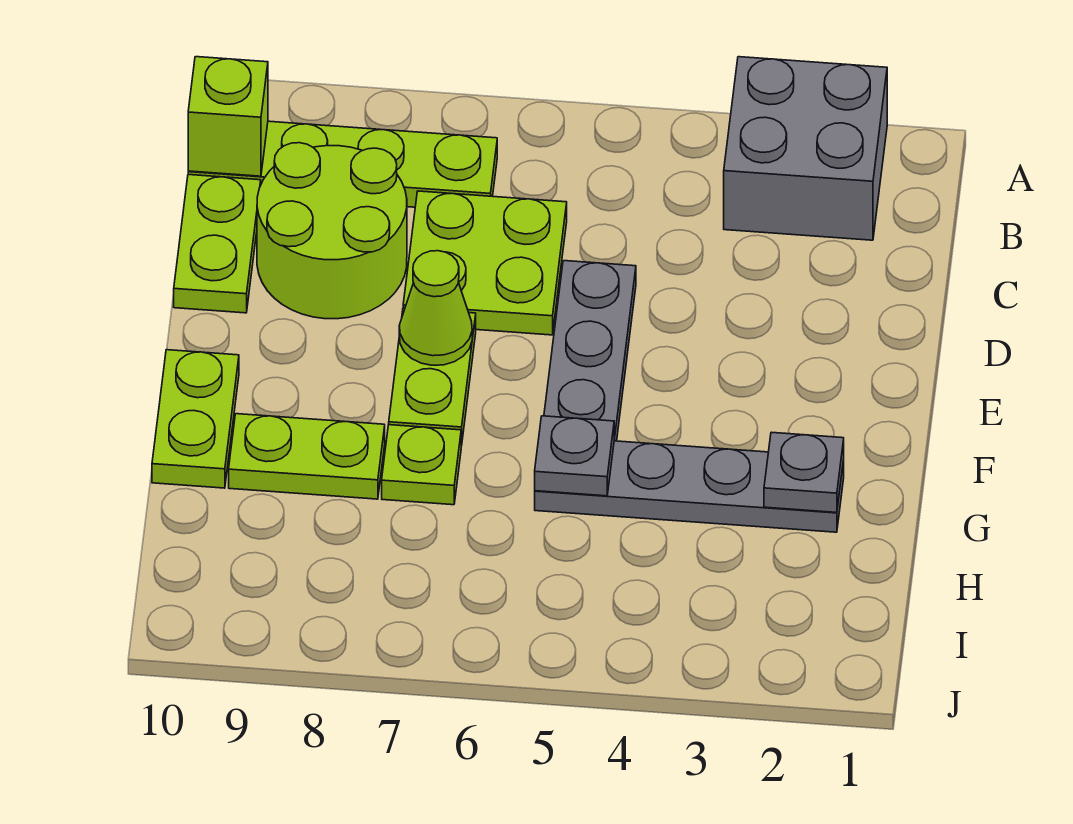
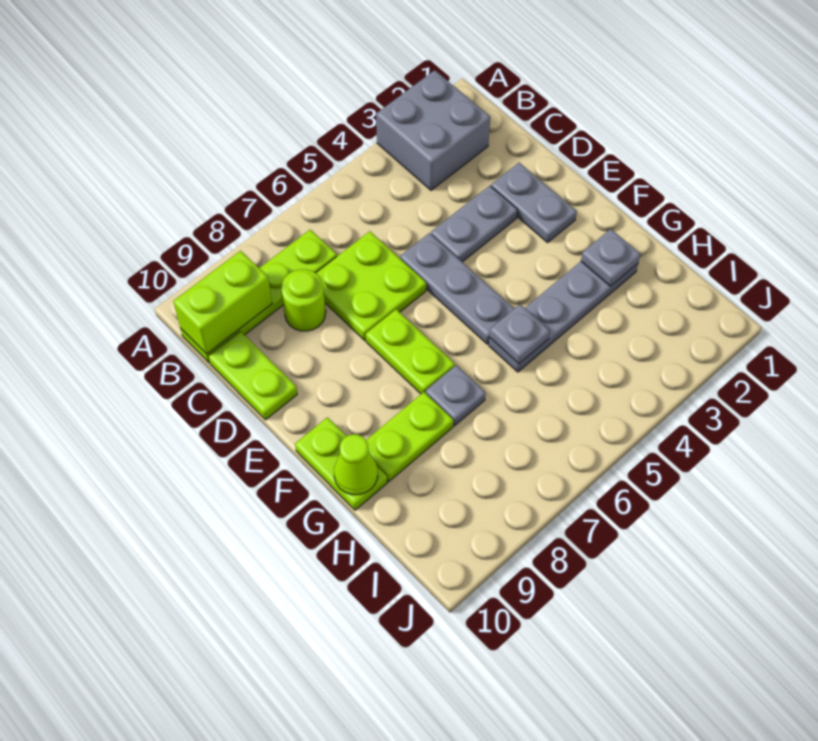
lime 1x1 brick [188,57,268,176] -> lime 1x2 brick [173,251,272,354]
lime 2x2 round brick [257,143,407,319] -> lime 1x1 round brick [281,269,326,331]
none -> grey 1x2 plate [491,163,577,243]
none -> grey 1x2 plate [431,186,518,262]
lime 1x1 cone [399,251,472,365] -> lime 1x1 cone moved to [334,434,378,495]
lime 1x1 plate [382,425,461,505] -> grey 1x1 plate [426,365,486,426]

